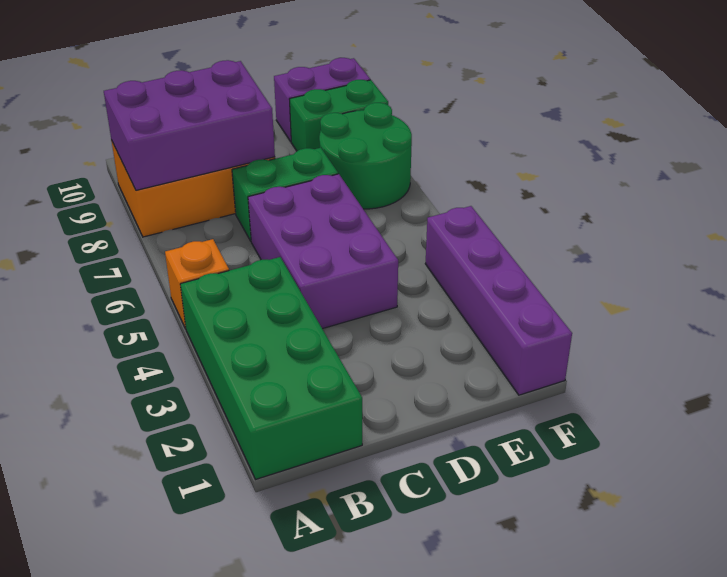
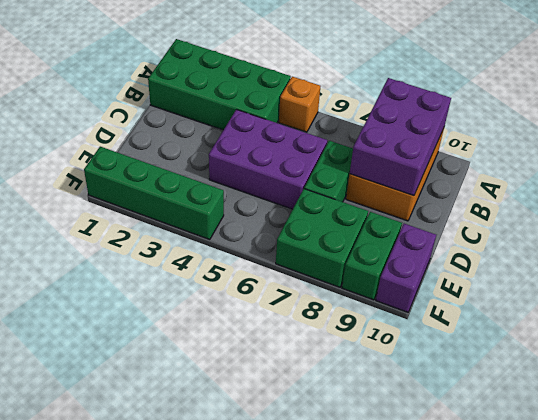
green 2x2 round brick [319,103,412,209] -> green 2x2 brick [276,189,368,287]
purple 1x4 brick [425,206,572,395] -> green 1x4 brick [84,147,224,240]

